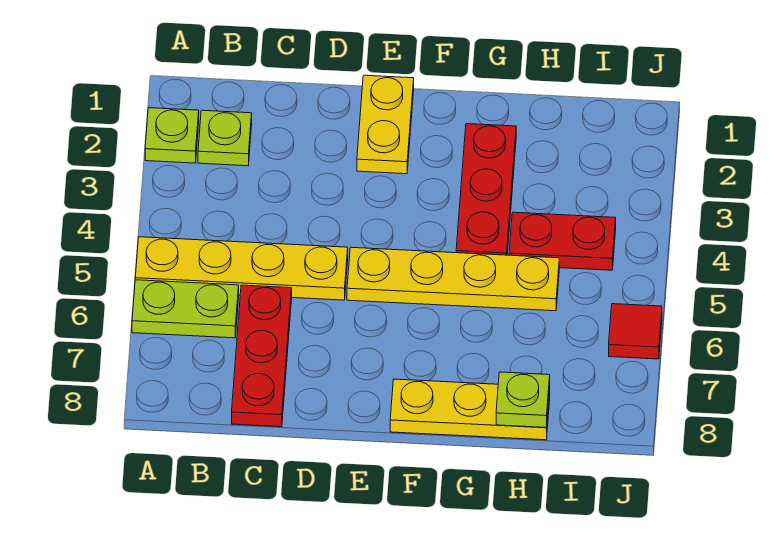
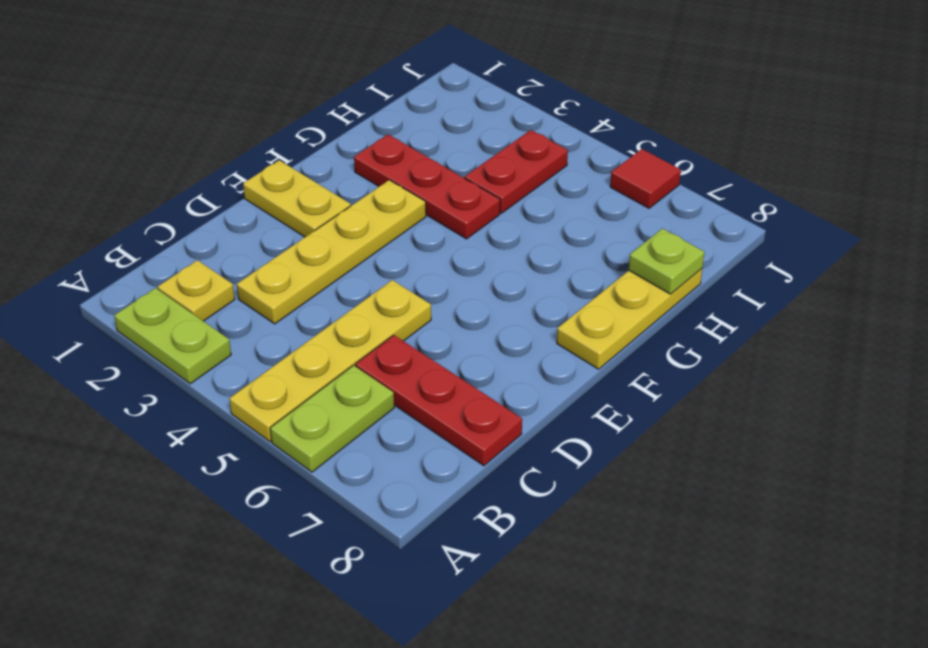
lime 1x1 plate [145,108,199,163] -> lime 1x2 plate [114,288,231,384]
lime 1x1 plate [198,110,252,166] -> yellow 1x1 plate [158,260,235,321]
yellow 1x4 plate [347,247,559,311] -> yellow 1x4 plate moved to [237,180,426,324]

